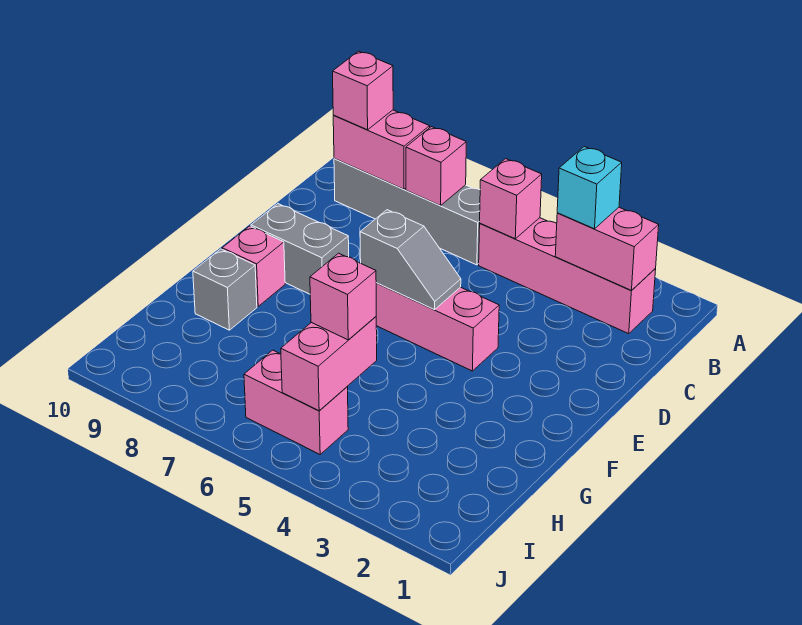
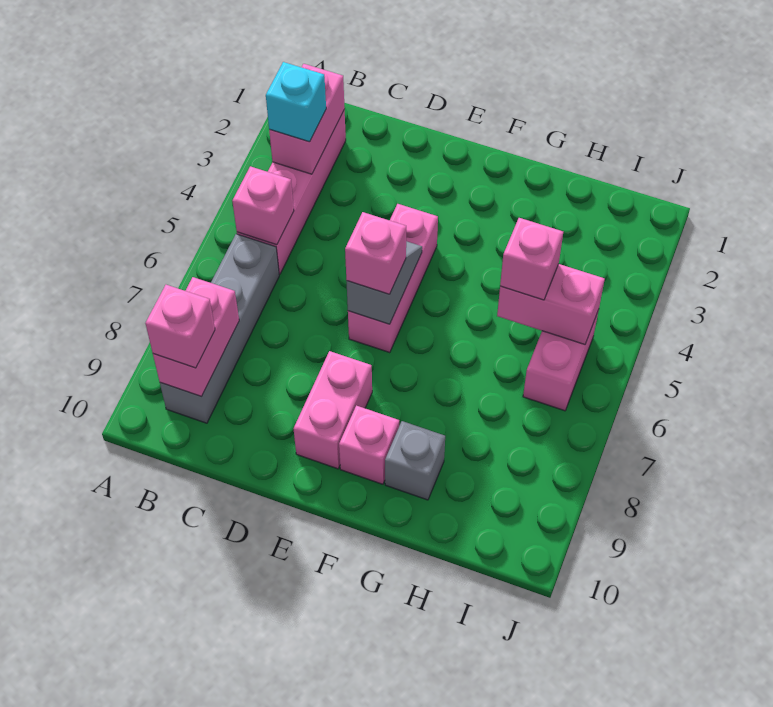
pink 1x1 brick [406,127,466,206] -> pink 1x1 brick moved to [345,212,406,294]
grey 1x2 brick [251,204,349,294] -> pink 1x2 brick [294,351,372,469]

